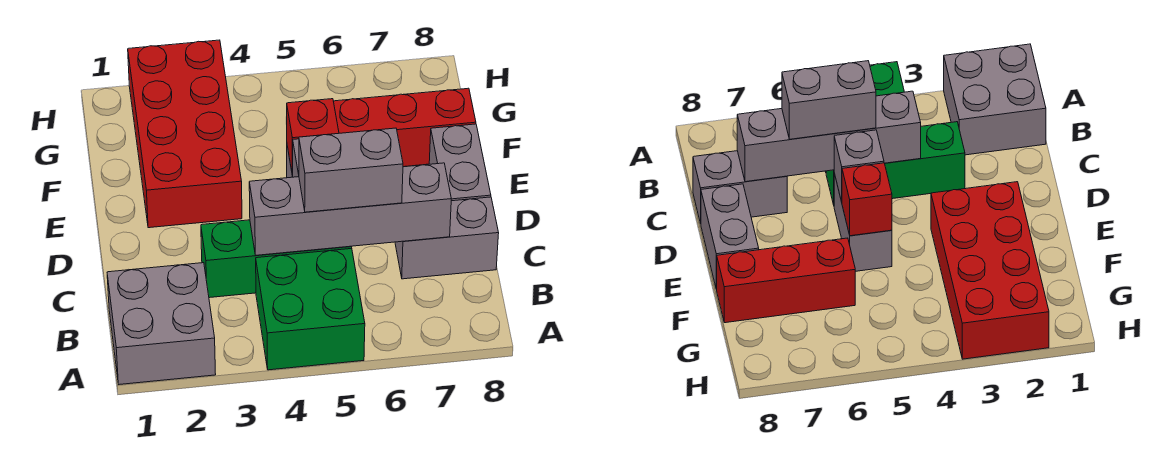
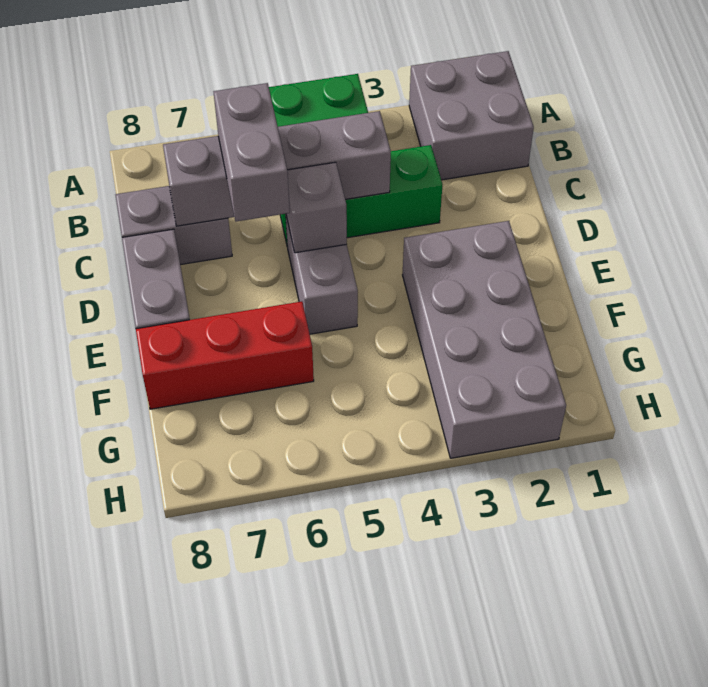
grey 1x2 brick [299,128,403,212] -> grey 1x2 brick turned to [213,83,290,222]
red 2x4 brick [128,40,242,228] -> grey 2x4 brick [403,221,566,458]
red 1x1 brick [286,99,339,176] -> none

